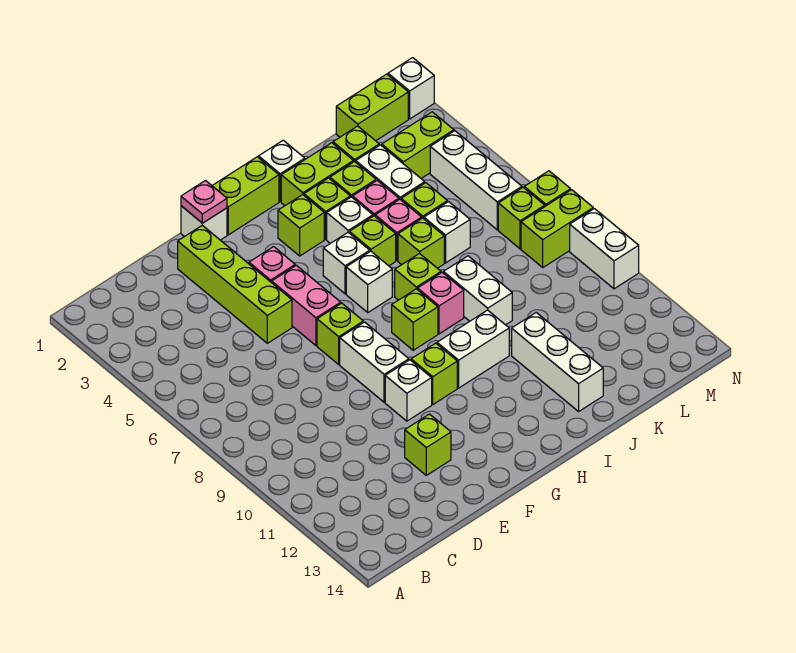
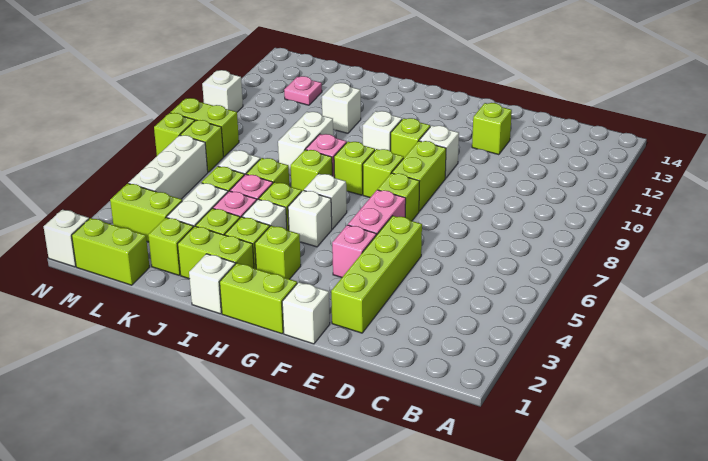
pink 1x1 plate [181,181,227,223] -> pink 1x1 plate moved to [284,76,322,105]
white 1x2 brick [340,322,409,402] -> lime 1x2 brick [392,141,446,211]
none -> lime 1x1 brick [363,149,404,198]
white 1x2 brick [437,310,509,388] -> white 1x1 brick [363,111,402,151]
white 1x3 brick [512,313,603,411] -> white 1x1 brick [322,83,361,133]
white 1x2 brick [570,209,639,289] -> white 1x1 brick [202,70,243,112]

